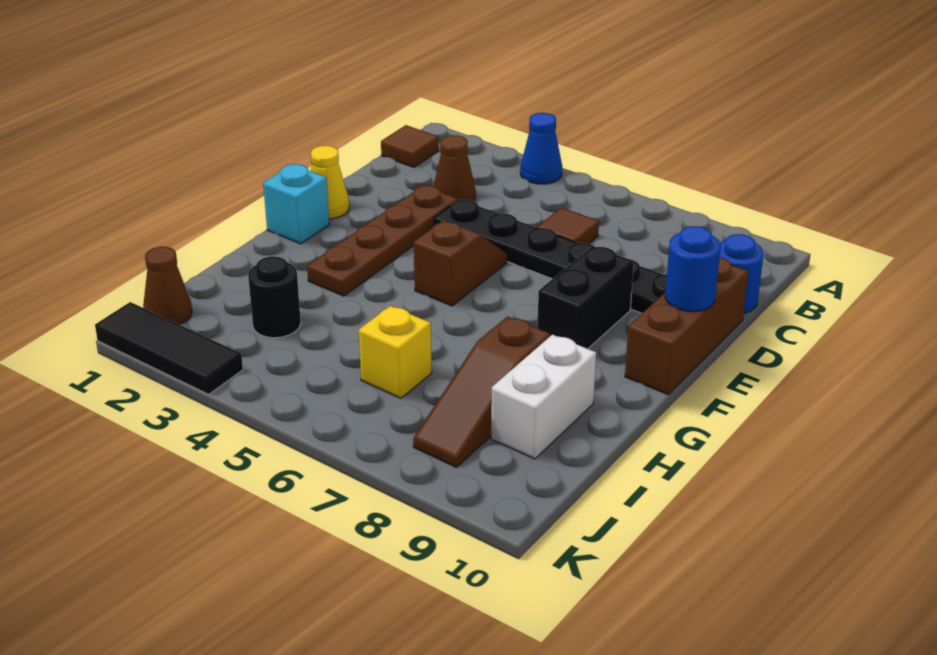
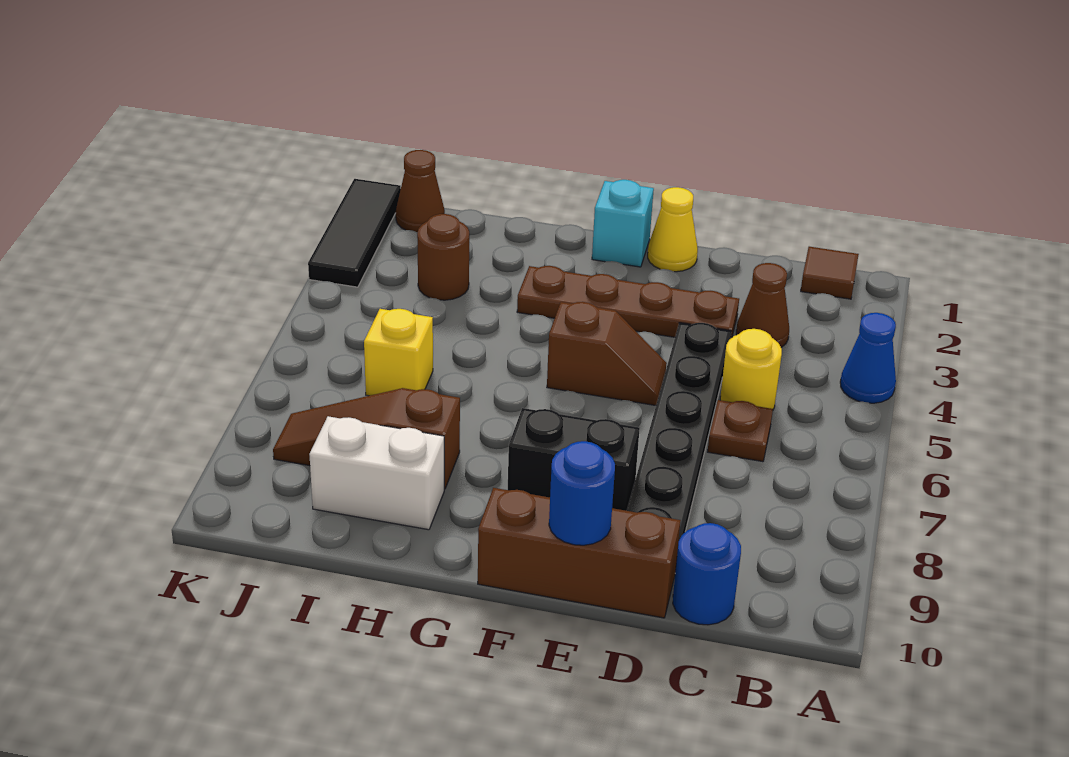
none -> yellow 1x1 round brick [720,329,782,409]
brown 1x1 tile [537,208,599,244] -> brown 1x1 plate [708,400,773,462]
black 1x1 round brick [248,256,301,338] -> brown 1x1 round brick [417,214,469,300]

